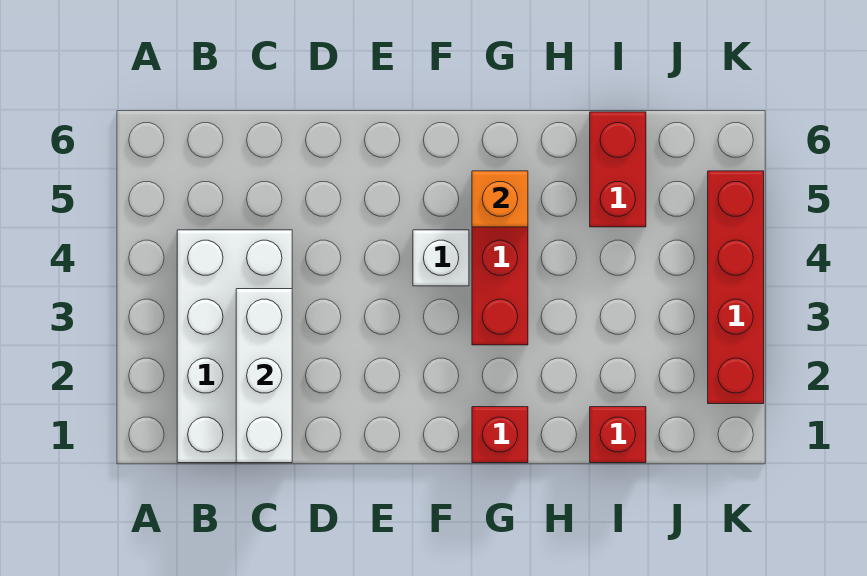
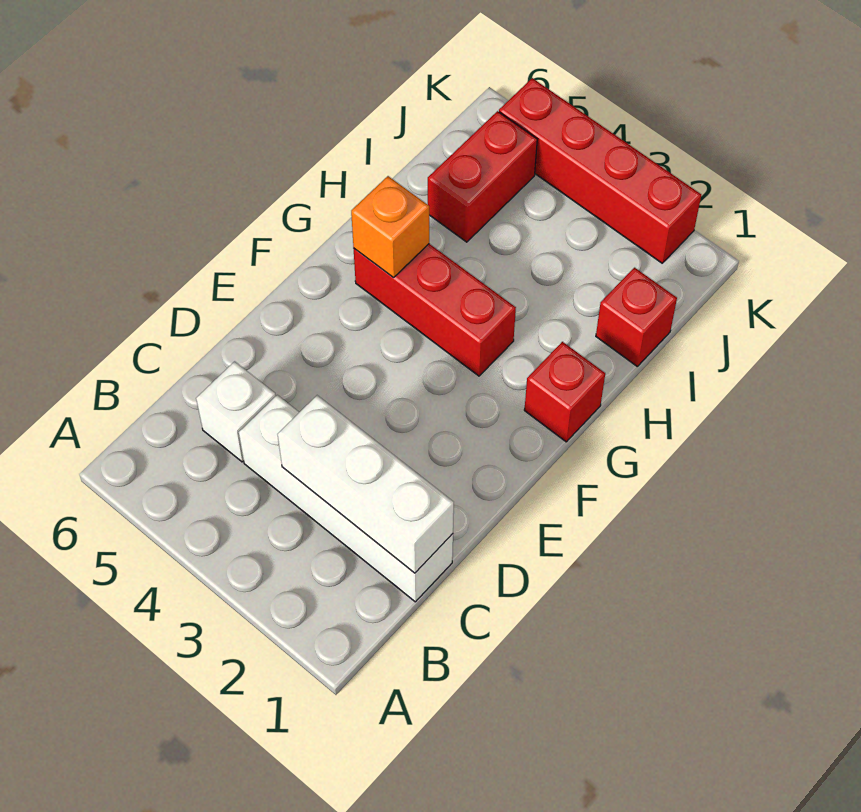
white 2x4 brick [177,230,292,463] -> white 1x4 brick [239,395,453,602]
white 1x1 brick [413,230,469,286] -> white 1x1 brick moved to [196,361,275,462]
red 1x2 brick [590,112,646,227] -> red 1x2 brick turned to [428,111,537,242]

